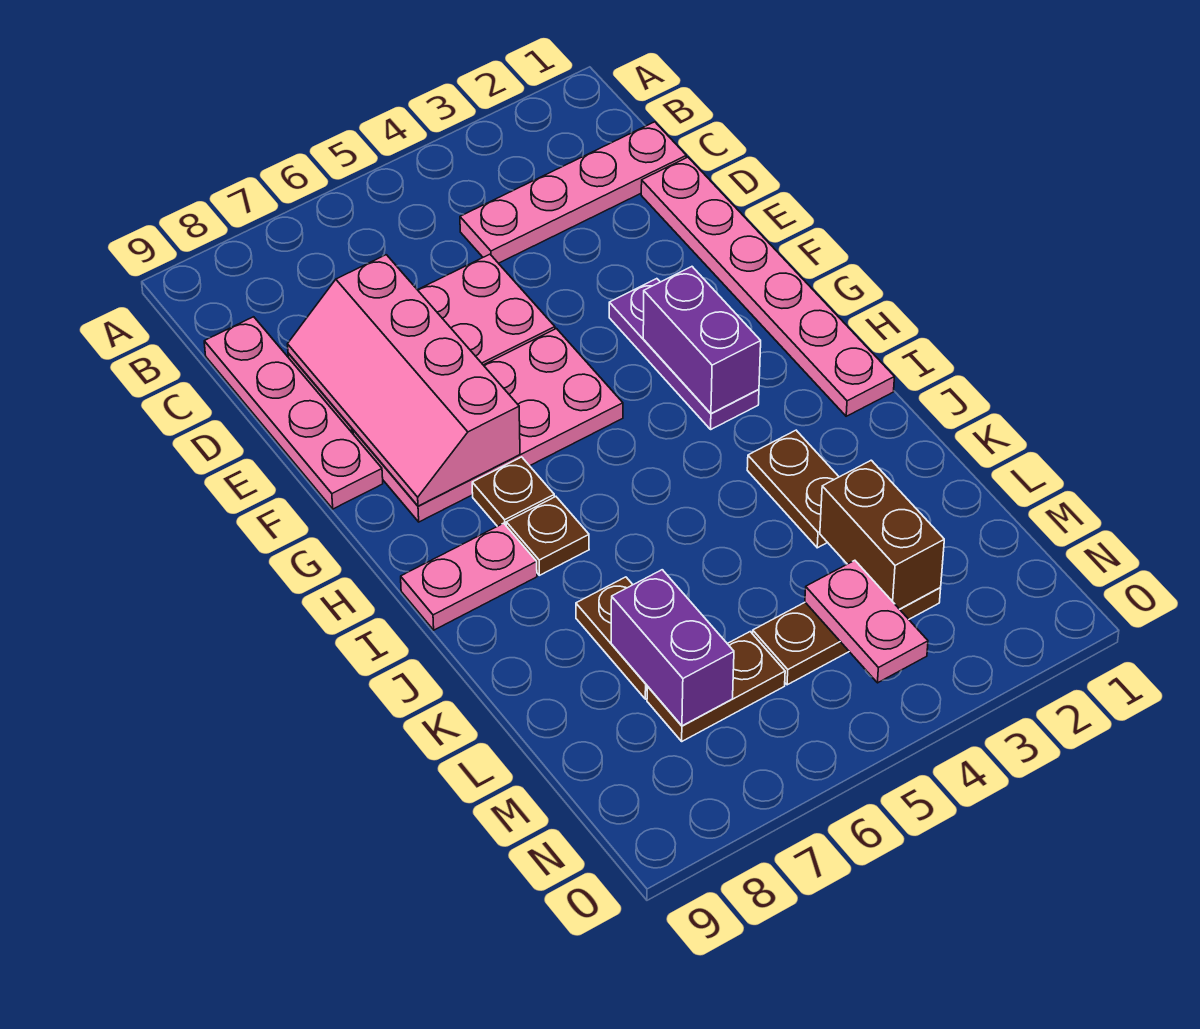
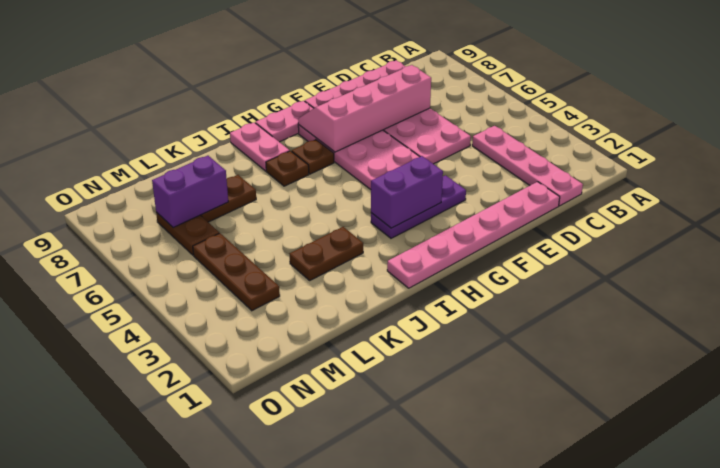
brown 1x2 brick [820,460,944,609] -> none
pink 1x2 plate [805,560,928,683] -> pink 1x2 plate moved to [255,101,314,142]

